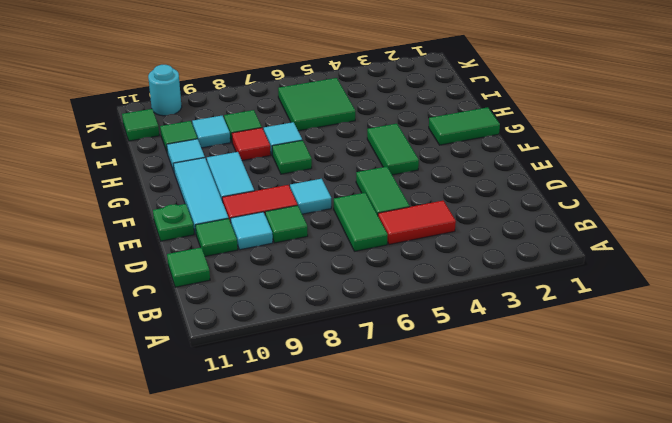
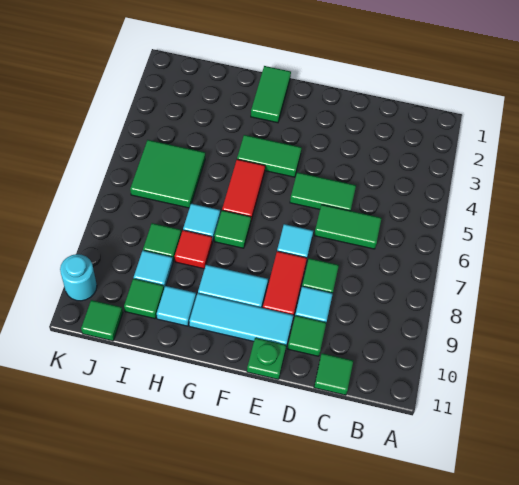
red 1x2 tile [378,201,456,245] -> red 1x2 tile moved to [222,159,265,220]

